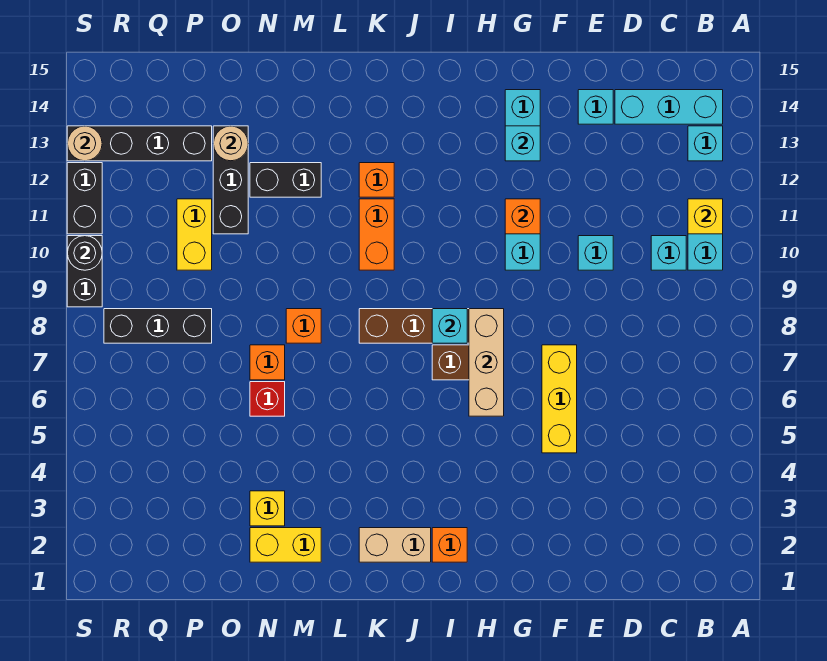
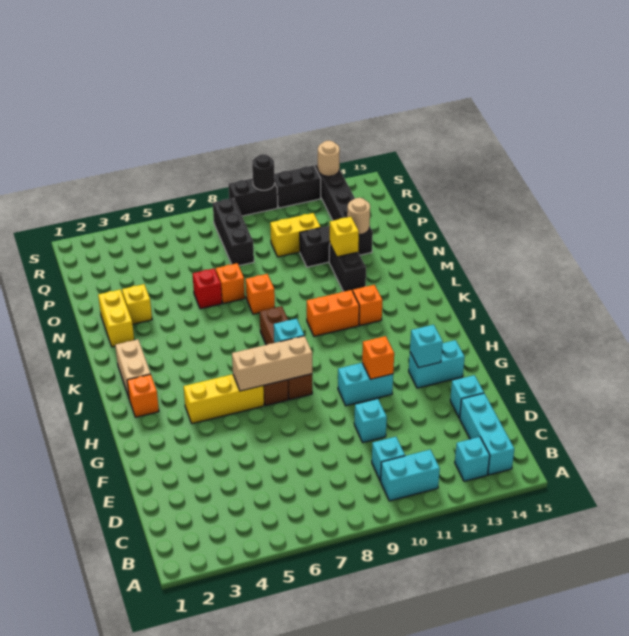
yellow 1x1 brick [688,199,723,234] -> yellow 1x1 brick moved to [329,217,359,257]
yellow 1x3 brick [542,345,577,453] -> yellow 1x3 brick moved to [184,374,264,424]

